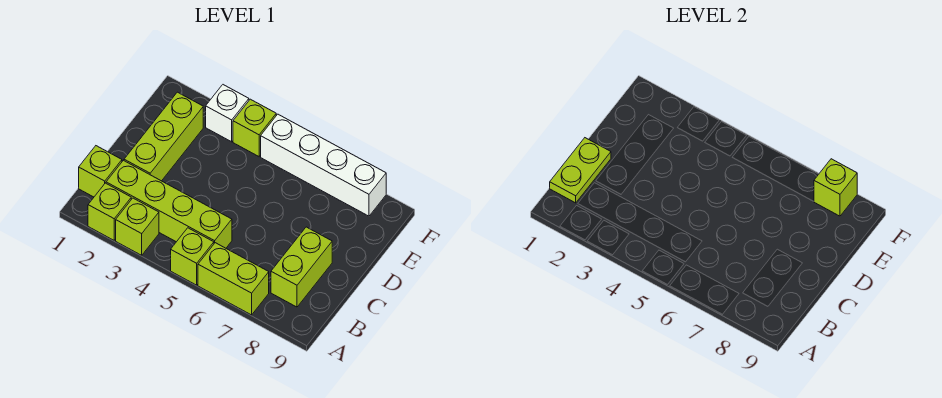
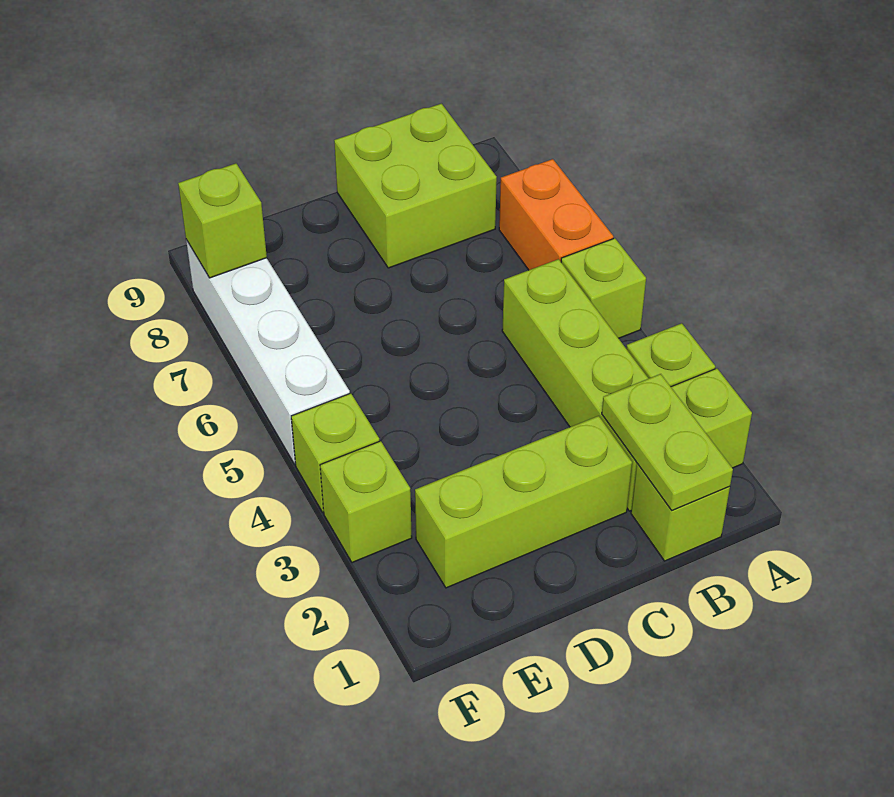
lime 1x2 brick [198,243,269,315] -> orange 1x2 brick [499,159,613,270]
lime 1x2 plate [550,138,611,203] -> lime 1x2 plate turned to [602,374,733,510]
lime 1x2 brick [271,227,332,307] -> lime 2x2 brick [334,104,497,268]
white 1x1 brick [206,85,249,142] -> lime 1x1 brick [320,441,412,562]

